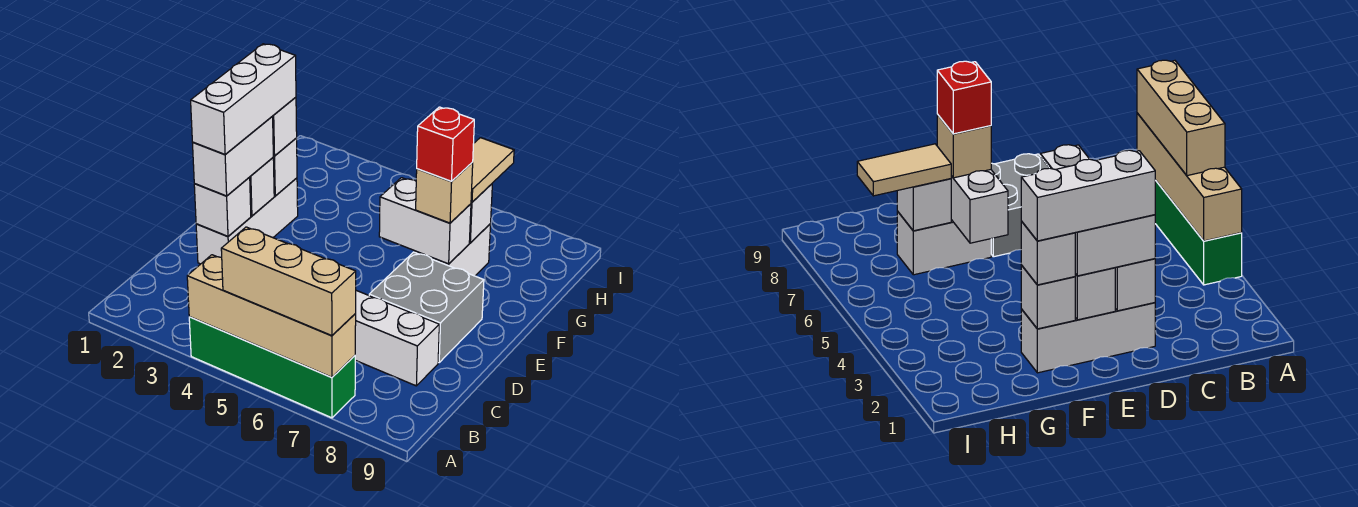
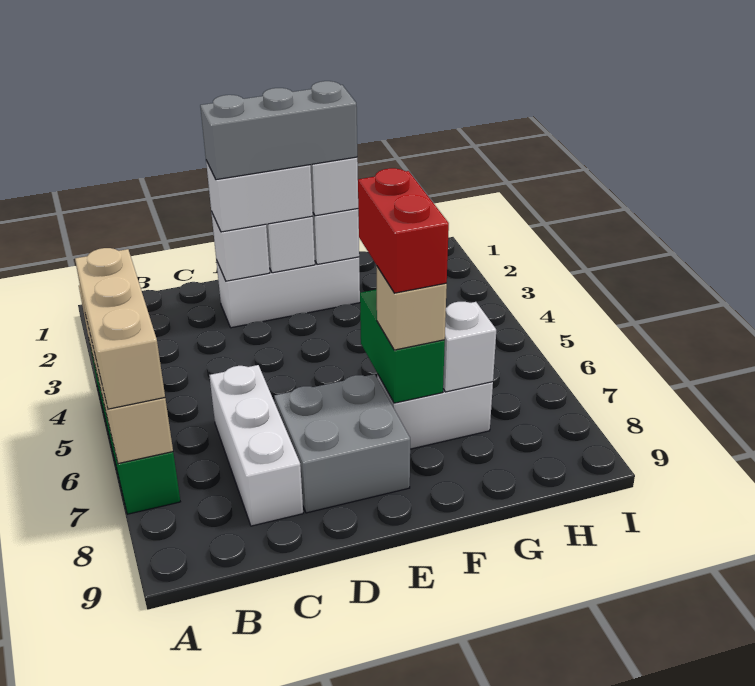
white 1x3 brick [191,44,296,154] -> grey 1x3 brick [200,81,357,180]
white 1x2 brick [379,178,471,264] -> green 1x2 brick [360,290,445,403]
red 1x1 brick [417,107,474,181] -> red 1x2 brick [358,168,449,293]
tan 1x2 tile [471,138,514,202] -> none

